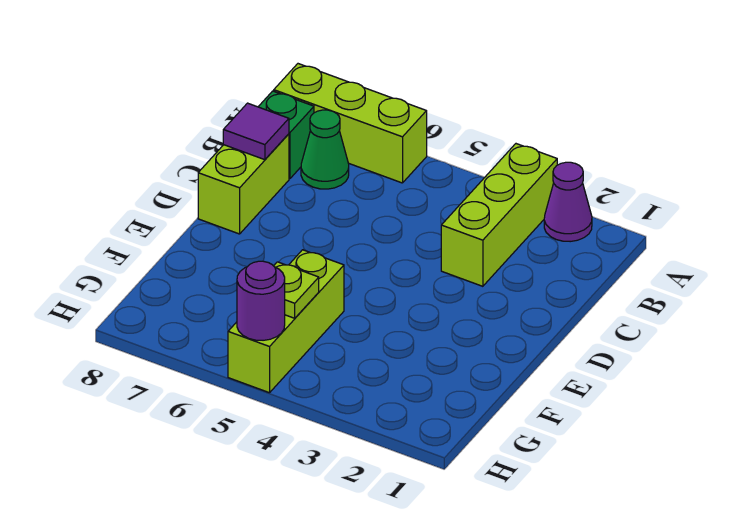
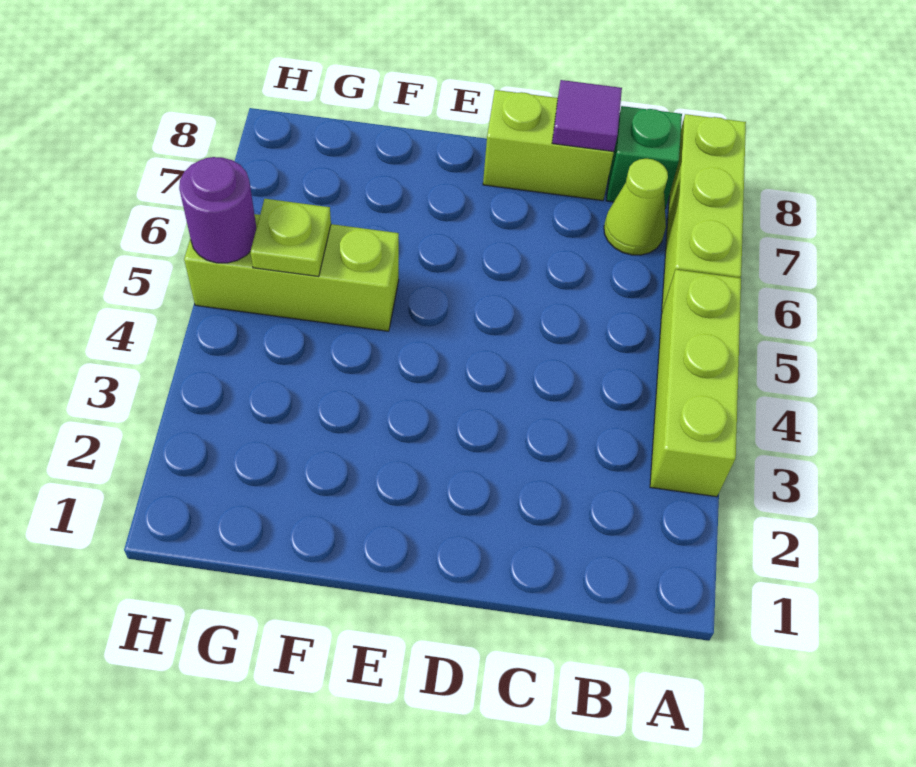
purple 1x1 cone [544,162,592,242] -> none
lime 1x3 brick [441,144,557,286] -> lime 1x3 brick turned to [650,270,741,497]
green 1x1 cone [301,110,349,189] -> lime 1x1 cone [604,159,668,255]

